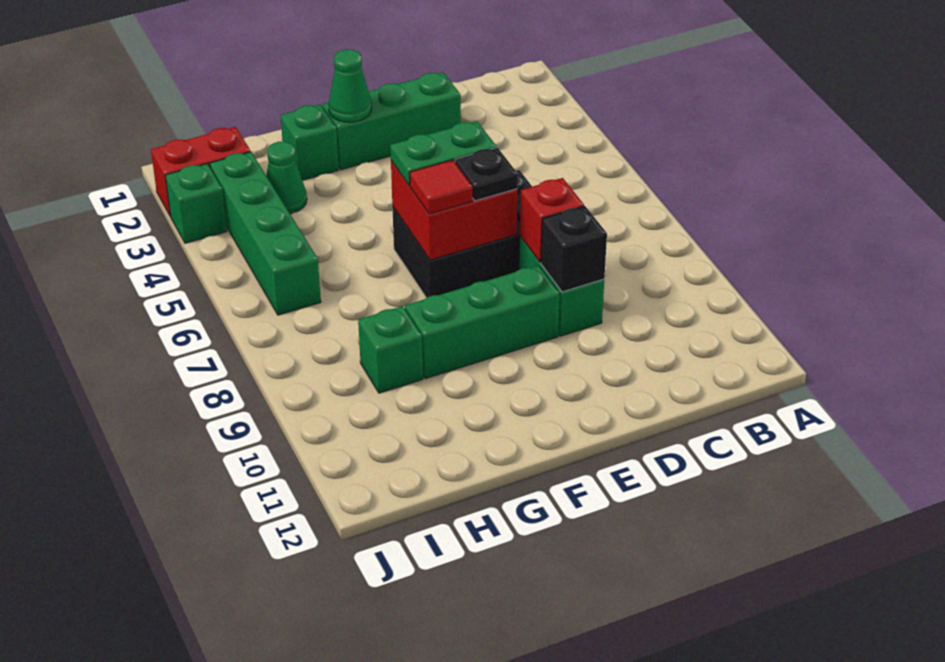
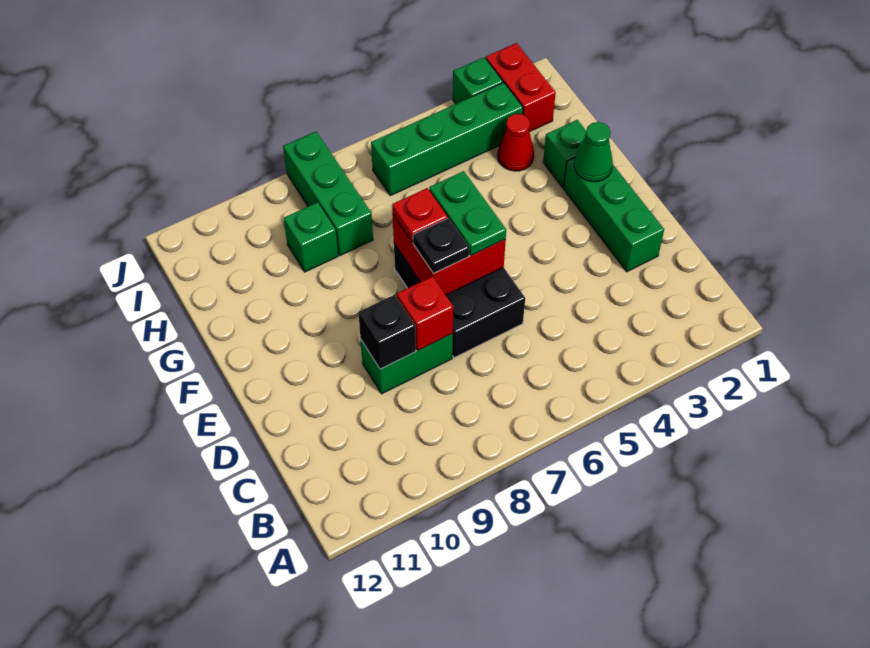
green 1x3 brick [405,265,560,379] -> green 1x3 brick moved to [283,132,373,256]
red 1x1 tile [410,160,472,214] -> red 1x1 plate [392,188,448,242]
green 1x1 cone [266,142,307,214] -> red 1x1 cone [498,114,534,171]

